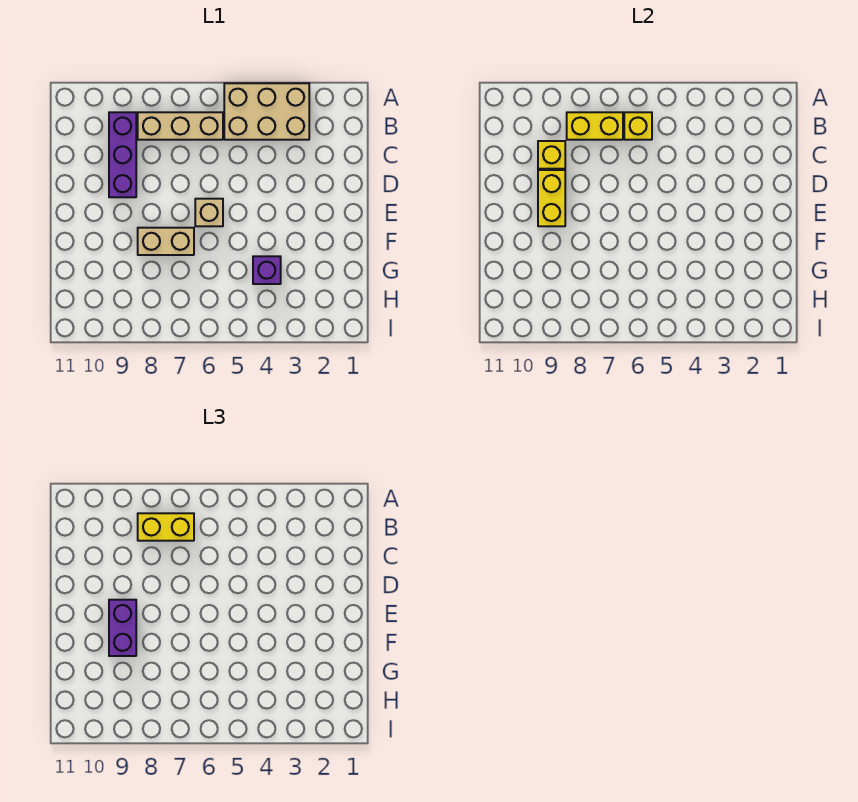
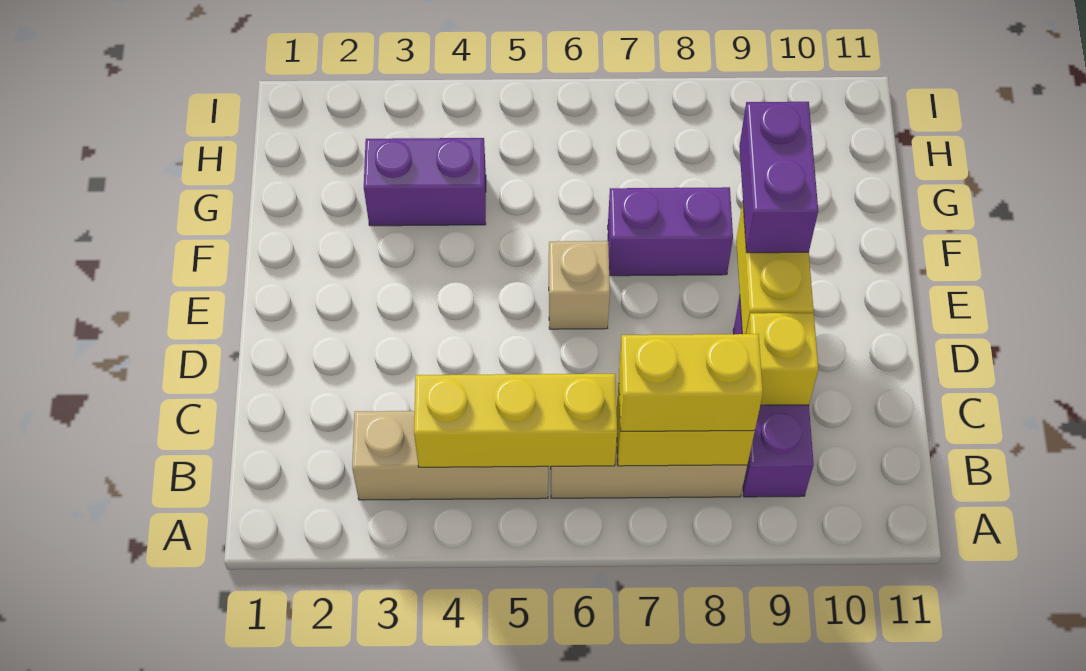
tan 2x3 brick [224,83,309,140] -> tan 1x3 brick [352,411,548,500]
yellow 1x1 brick [624,112,652,140] -> yellow 1x3 brick [414,374,617,467]
tan 1x2 brick [138,228,194,255] -> purple 1x2 brick [608,187,733,276]
purple 1x1 brick [253,256,281,284] -> purple 1x2 brick [364,138,486,226]

